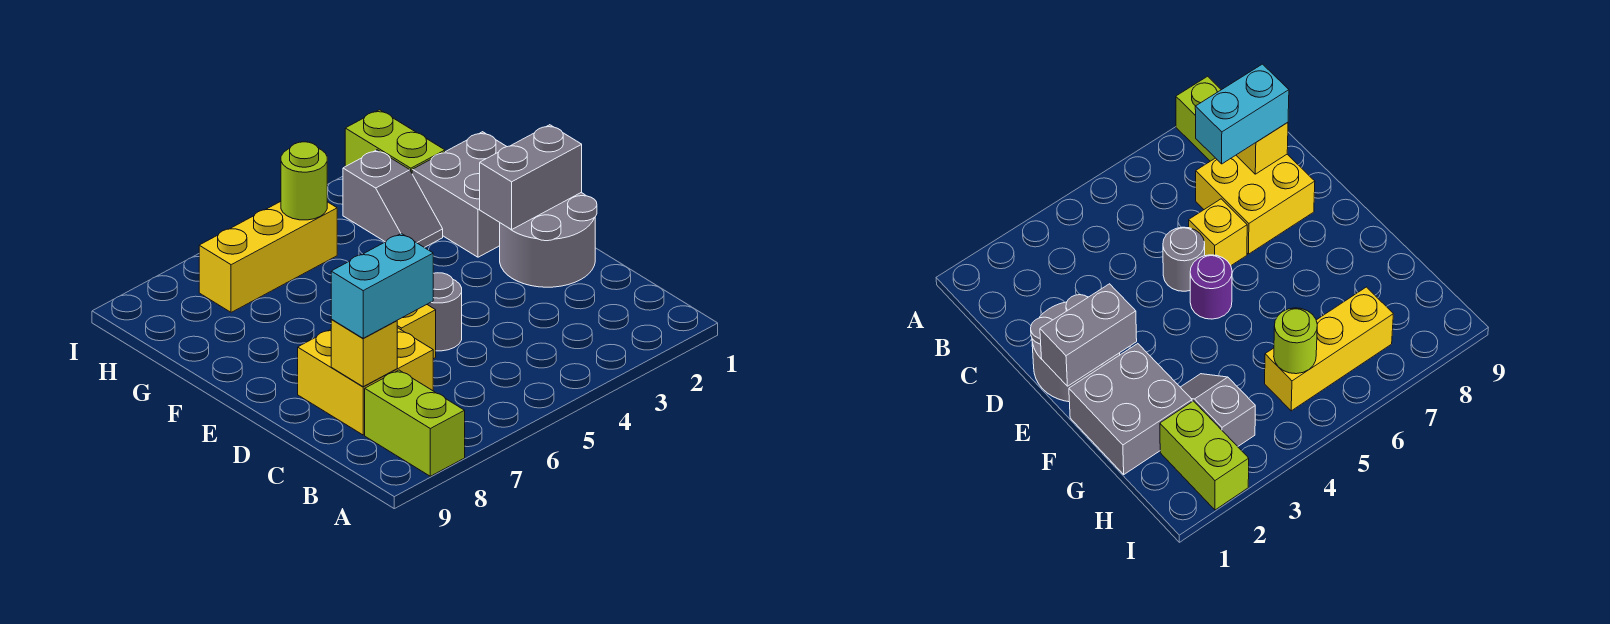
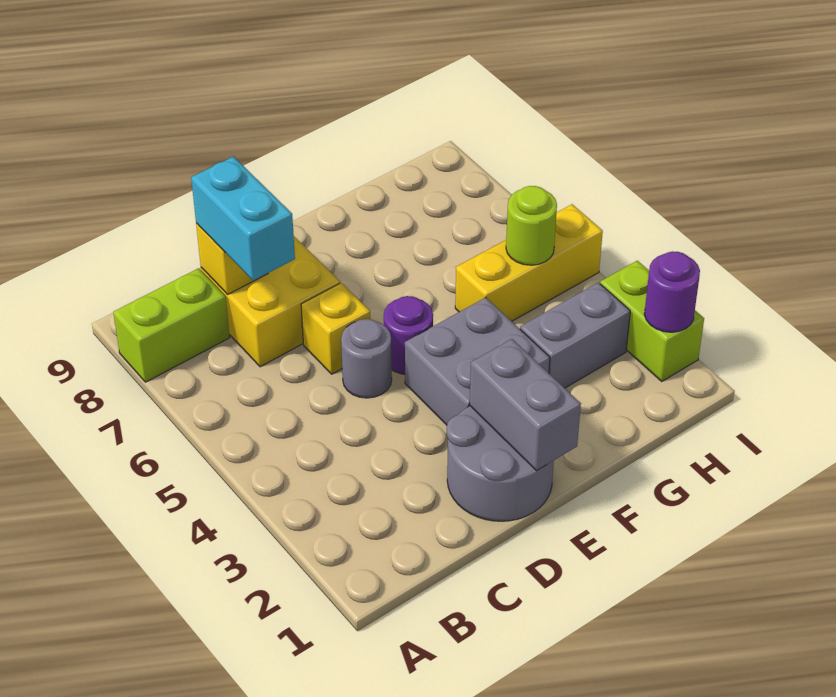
grey 2x2 brick [412,132,507,257] -> grey 2x2 brick moved to [405,297,550,425]
grey 1x2 slope [343,150,443,248] -> grey 1x2 brick [520,283,630,388]
lime 1x2 brick [345,110,445,173] -> lime 1x2 brick turned to [600,261,704,381]
yellow 1x3 brick [199,202,337,312] -> yellow 1x3 brick turned to [455,204,603,321]
none -> purple 1x1 round brick [644,251,700,332]

